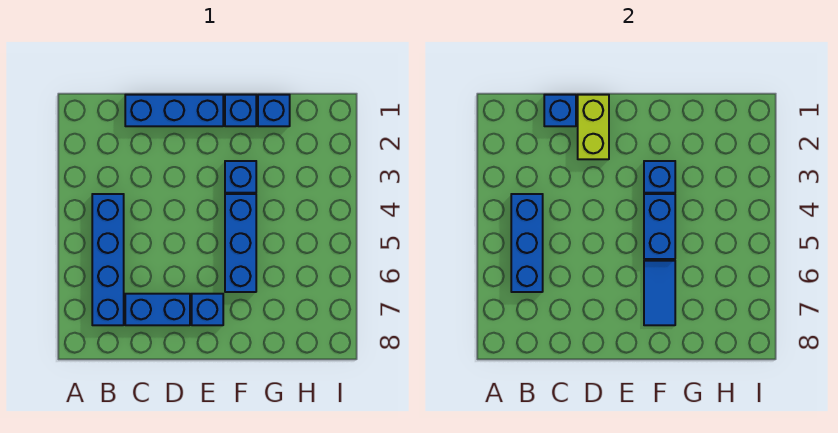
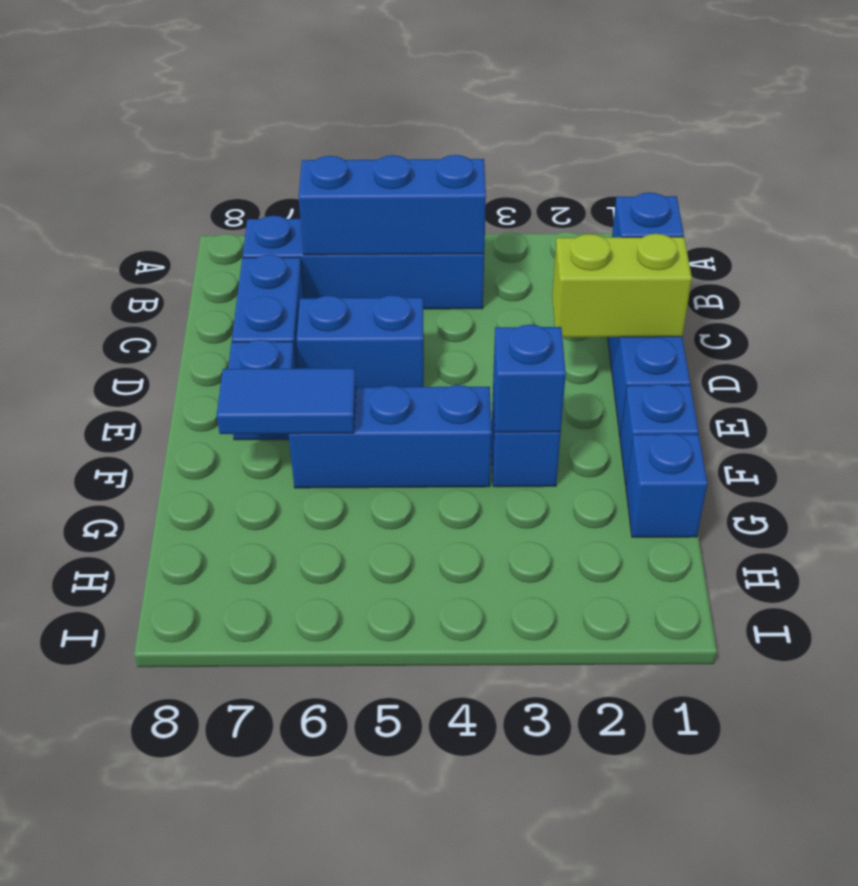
blue 1x2 brick [644,194,675,259] -> blue 1x2 brick moved to [297,295,424,387]

